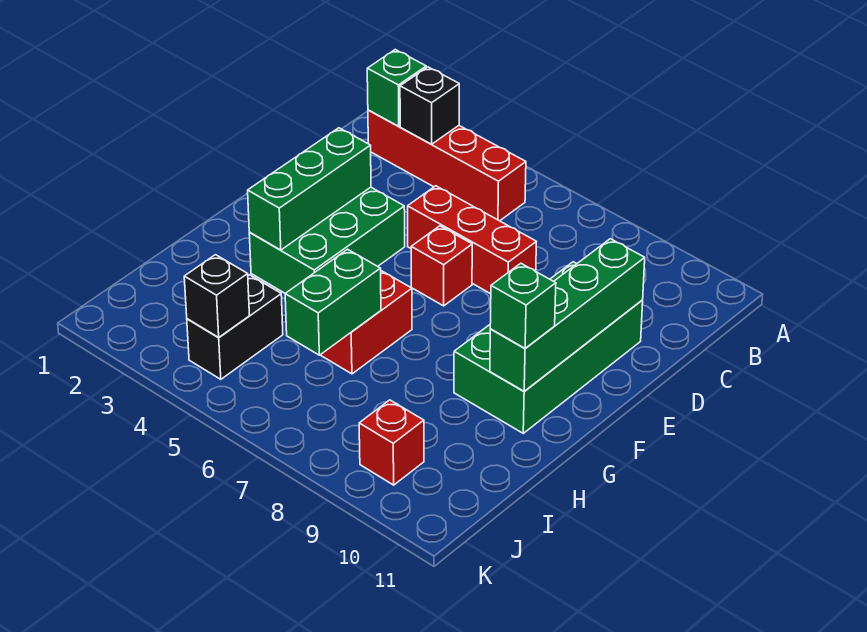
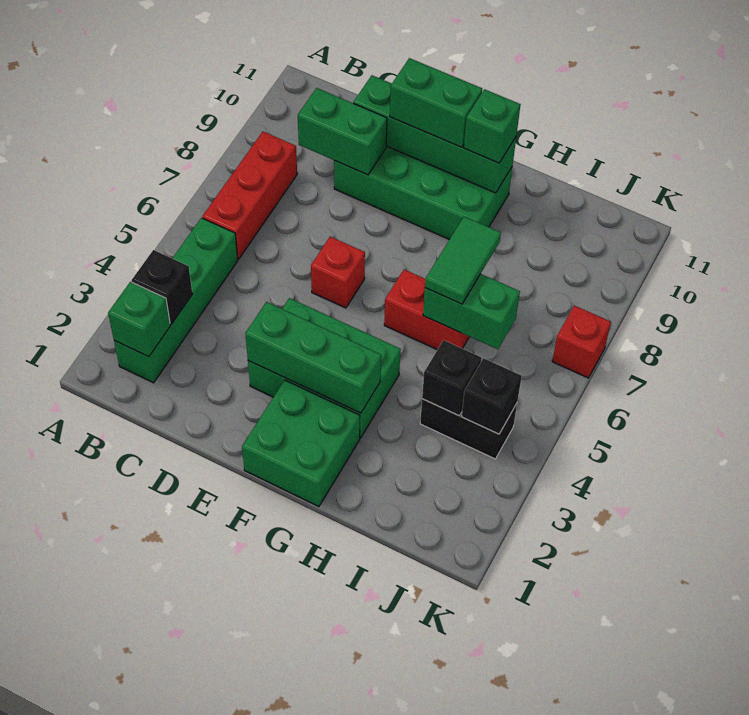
red 1x4 brick [368,110,526,221] -> green 1x4 brick [114,218,238,383]
none -> green 1x2 brick [298,88,387,175]
red 1x3 brick [408,186,536,294] -> red 1x3 brick moved to [202,132,297,259]
none -> green 1x2 brick [390,58,482,147]
none -> green 2x2 brick [242,380,360,507]
none -> green 1x2 tile [425,217,501,304]
none -> black 1x1 brick [422,340,481,416]
red 1x1 brick [359,400,424,485] -> red 1x1 brick moved to [552,306,611,378]

